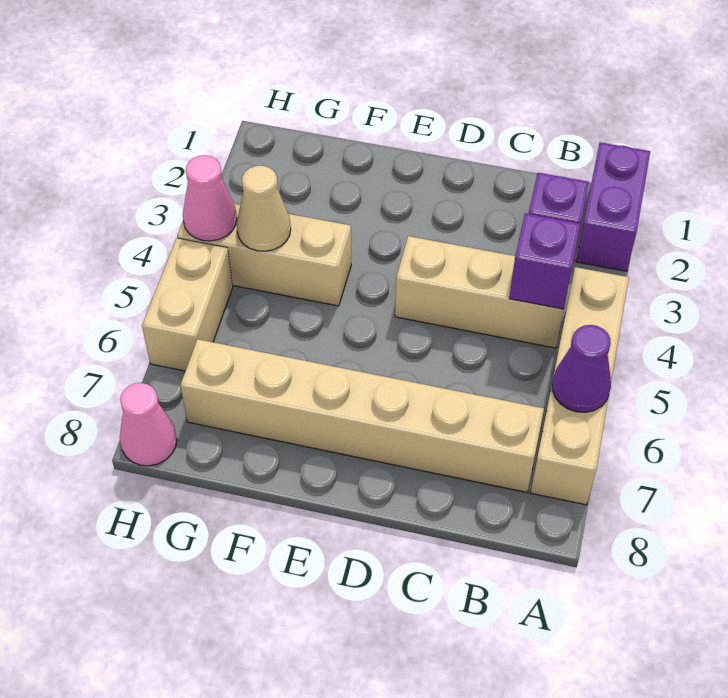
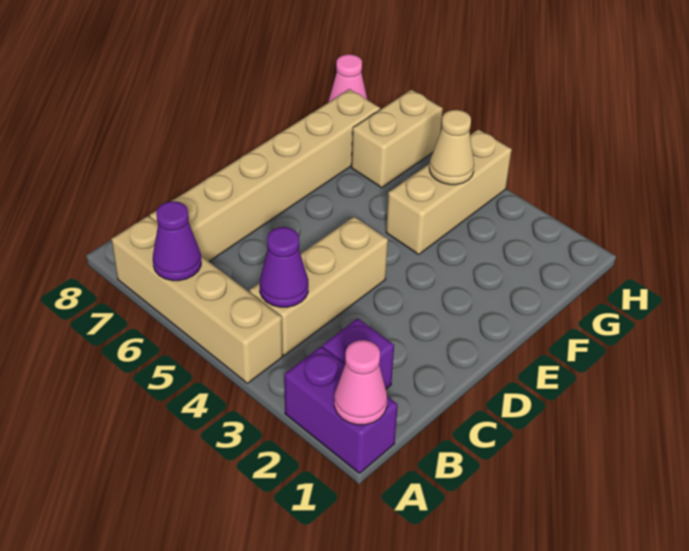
purple 1x1 brick [509,213,581,309] -> purple 1x1 cone [260,227,308,307]
pink 1x1 cone [183,155,237,241] -> pink 1x1 cone moved to [334,340,387,425]
tan 1x2 brick [142,238,233,371] -> tan 1x2 brick turned to [351,90,443,188]

